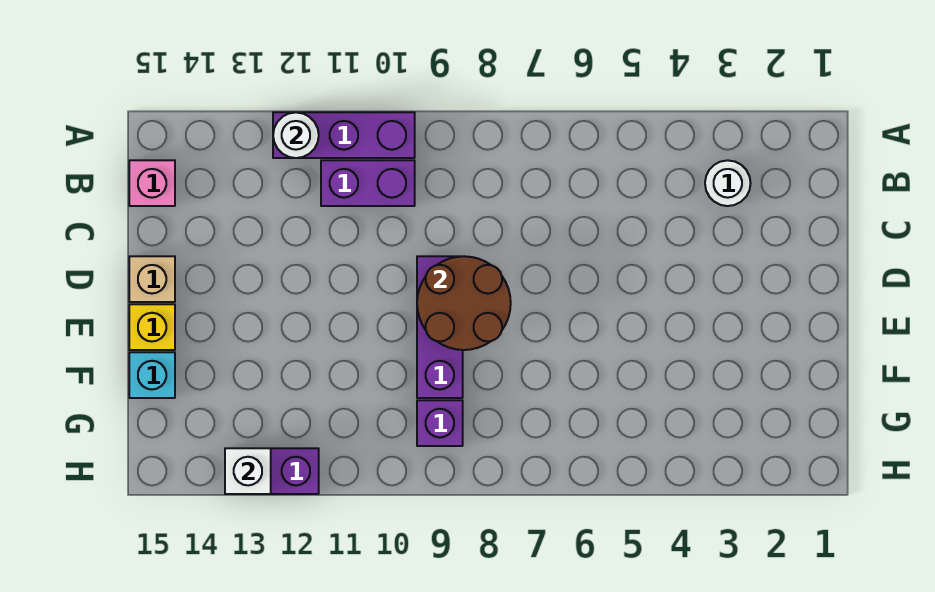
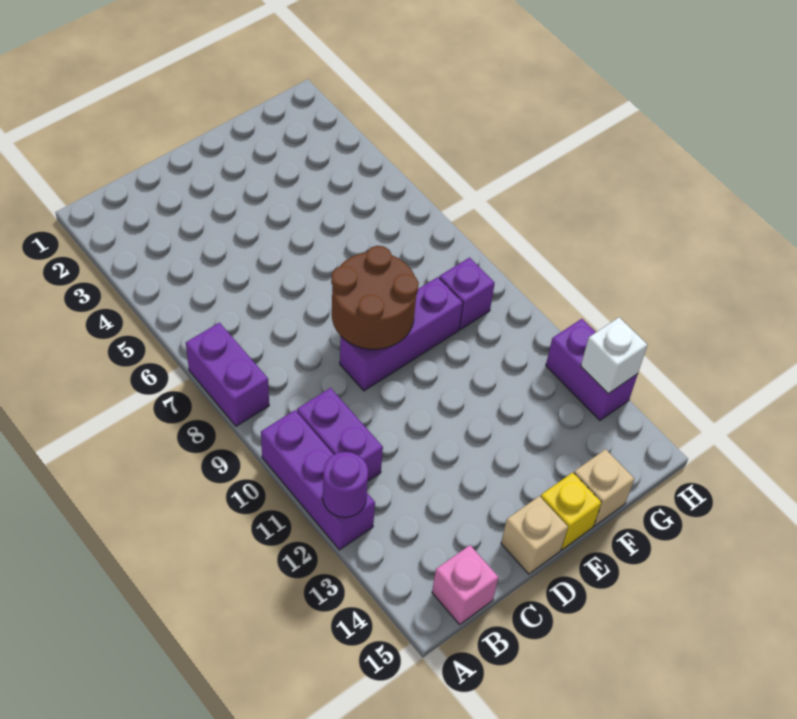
none -> purple 1x2 brick [186,323,269,426]
white 1x1 round brick [273,112,319,158] -> purple 1x1 round brick [323,452,368,517]
white 1x1 round brick [705,160,751,206] -> none
cyan 1x1 brick [129,352,175,398] -> tan 1x1 brick [574,449,634,526]

